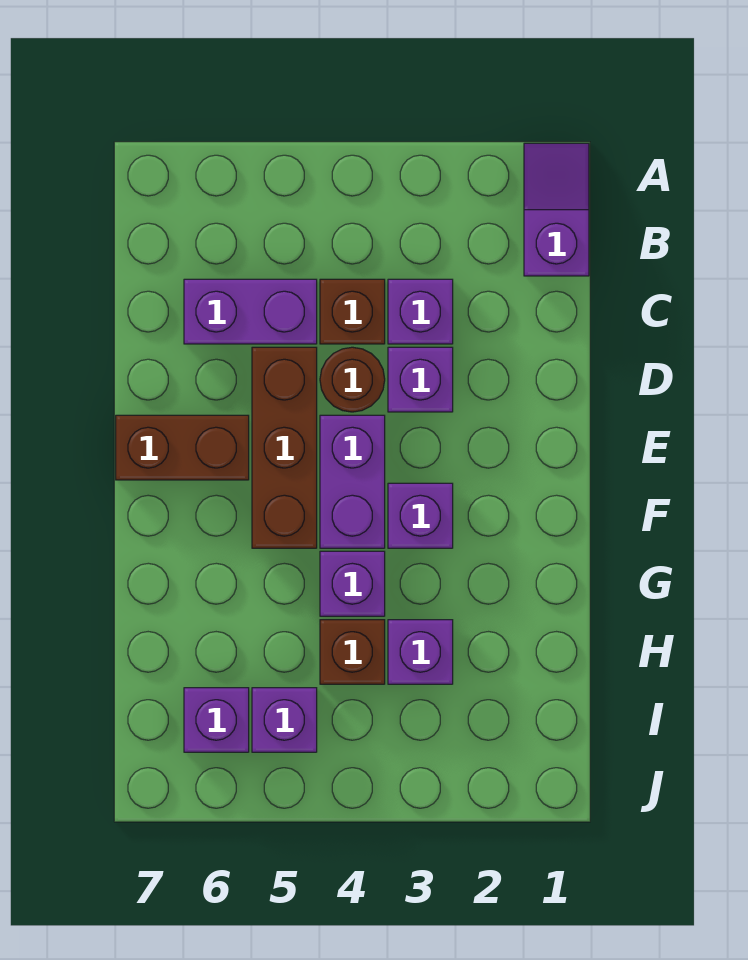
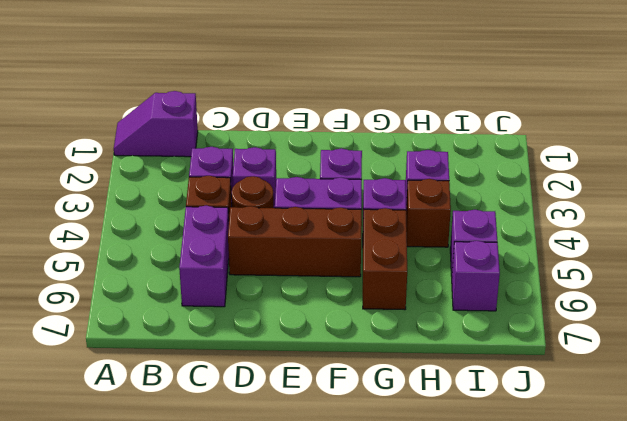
brown 1x2 brick [116,415,249,480] -> brown 1x2 brick moved to [363,208,407,310]

